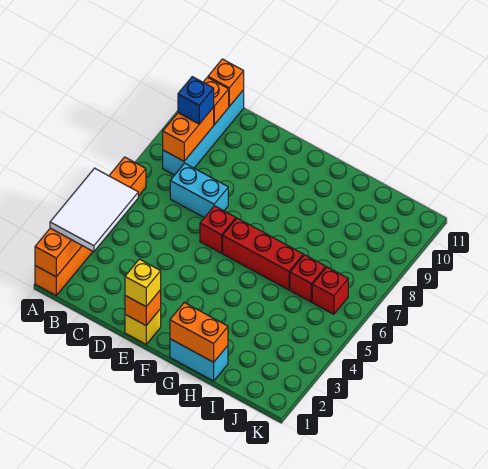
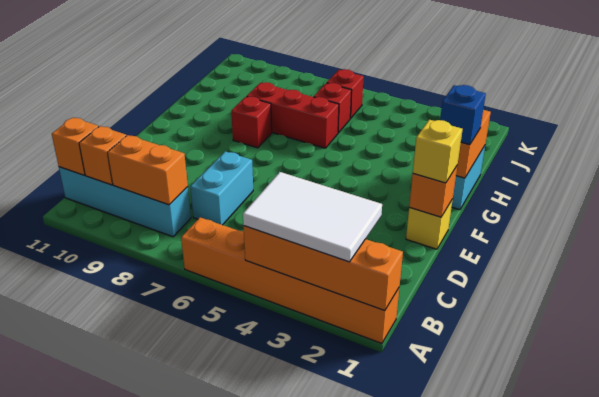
blue 1x1 brick [178,77,214,124] -> blue 1x1 brick moved to [440,85,486,145]
red 1x1 brick [200,206,236,253] -> red 1x1 brick moved to [231,97,272,148]
red 1x3 brick [223,218,303,290] -> red 1x3 brick turned to [247,82,339,148]

